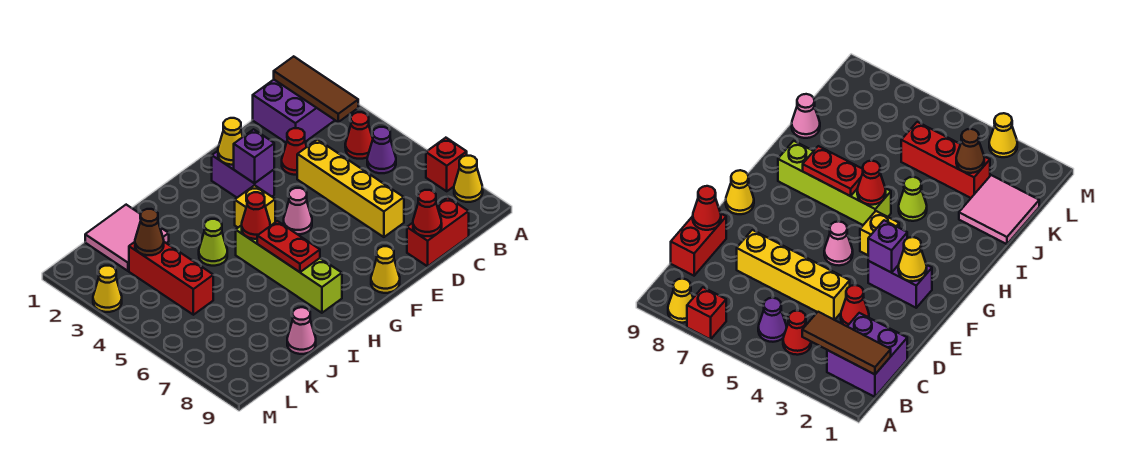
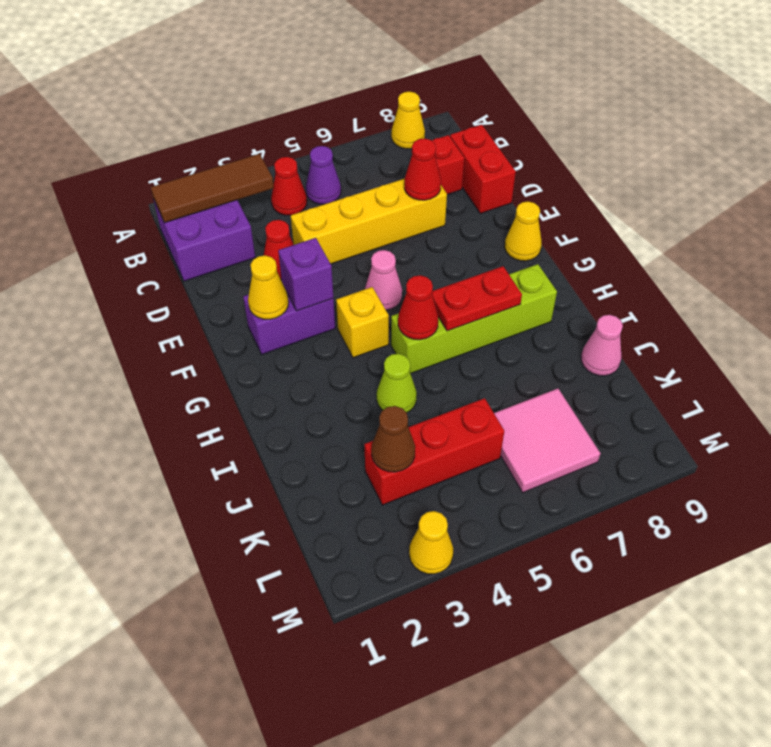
red 1x1 brick [426,138,467,191] -> red 1x1 brick moved to [432,135,464,194]
red 1x1 cone [413,190,442,236] -> red 1x1 cone moved to [404,138,441,200]
pink 2x2 tile [85,205,169,271] -> pink 2x2 tile moved to [494,389,600,492]

